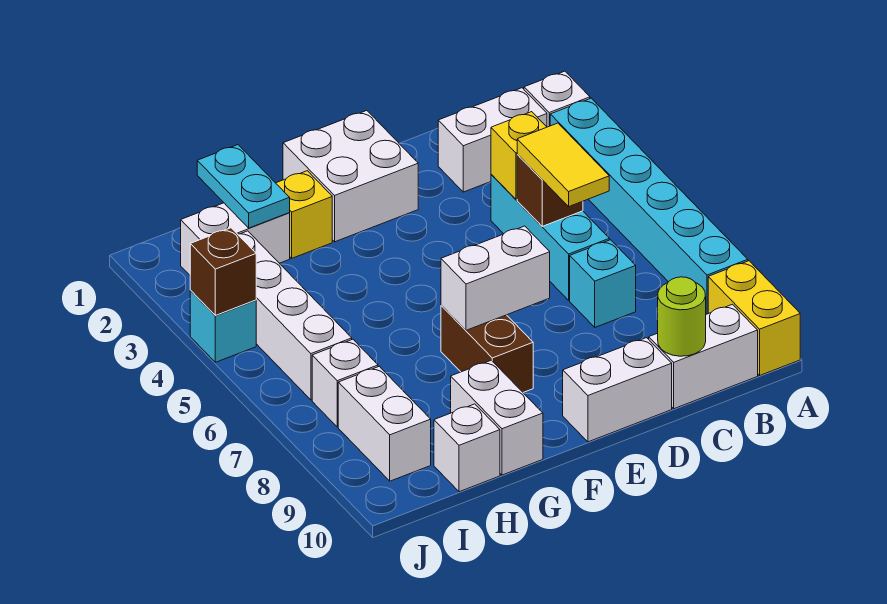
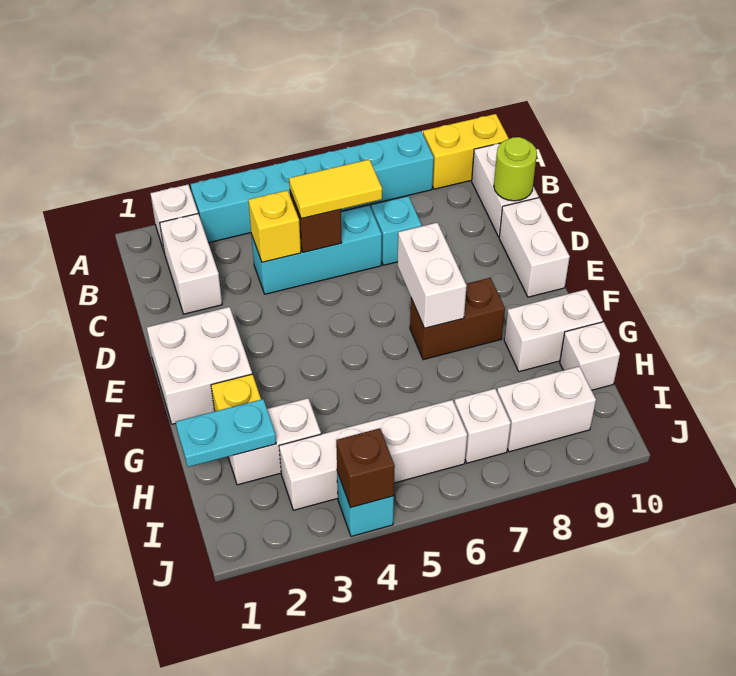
white 1x2 brick [181,203,290,275] -> white 1x2 brick turned to [228,398,321,485]

